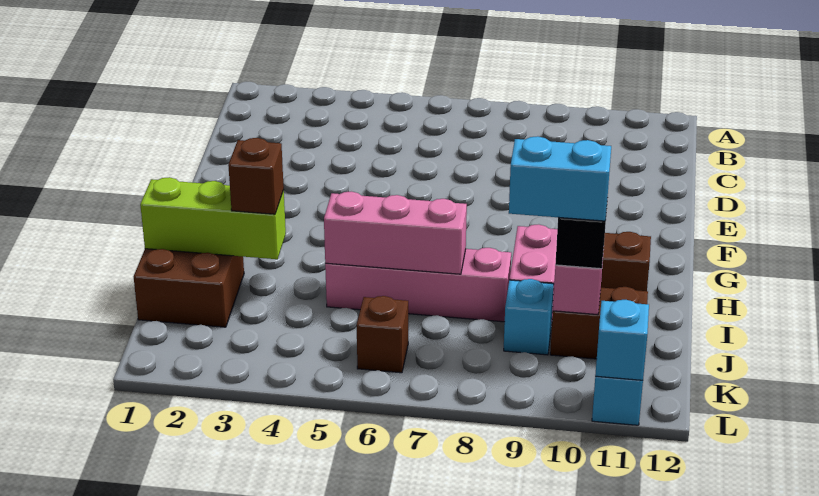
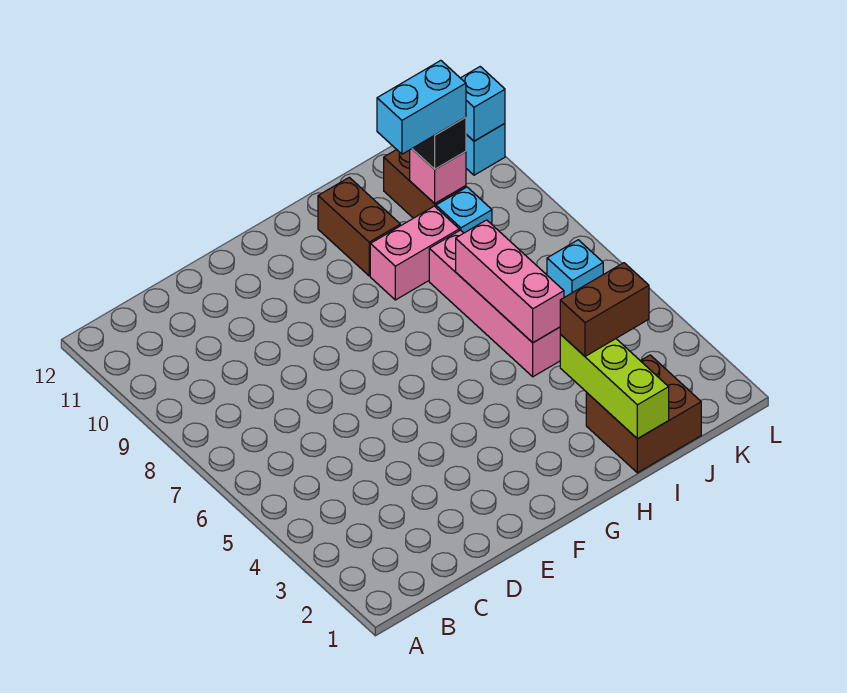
brown 1x1 brick [228,138,284,214] -> brown 1x2 brick [560,263,649,356]
cyan 1x2 brick [509,136,611,221] -> cyan 1x2 brick turned to [377,61,466,154]
brown 1x1 brick [357,296,408,373] -> cyan 1x1 brick [547,240,603,297]

